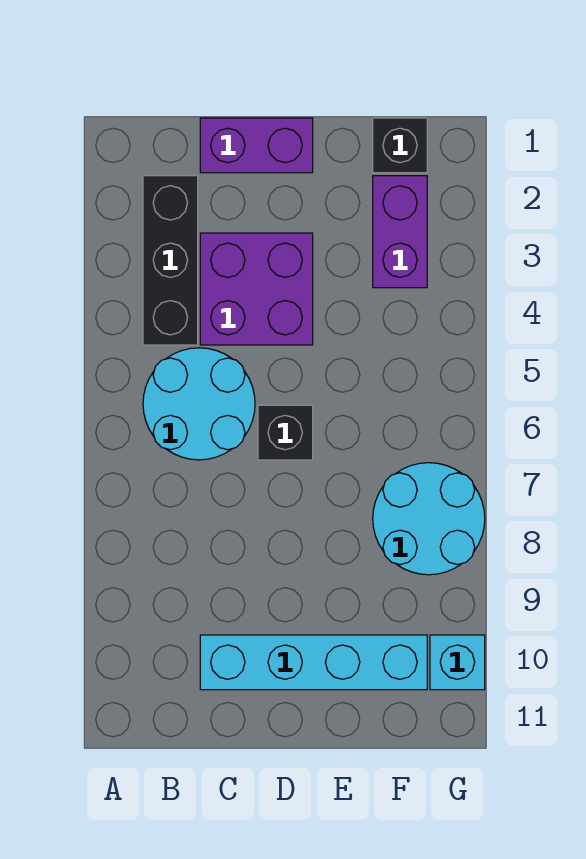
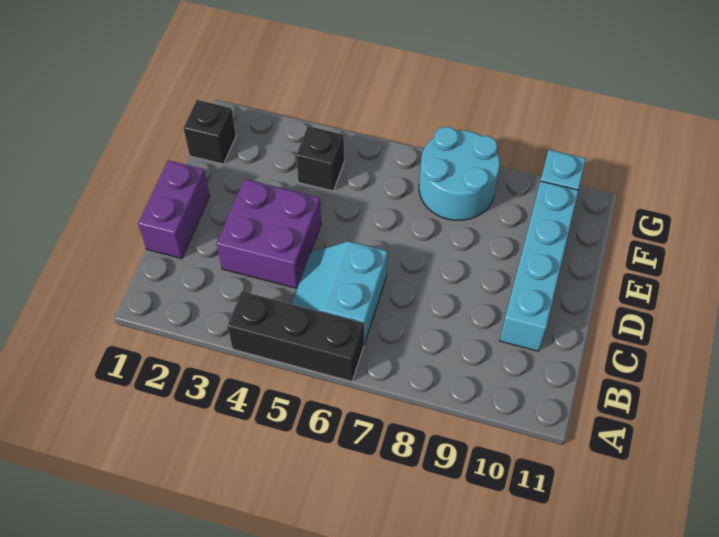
black 1x3 brick [143,176,198,345] -> black 1x3 brick moved to [228,291,364,382]
cyan 2x2 round brick [143,348,255,460] -> cyan 2x2 slope [292,241,388,344]
black 1x1 brick [258,405,313,460] -> black 1x1 brick moved to [296,126,344,191]
purple 1x2 brick [373,176,427,288] -> none

